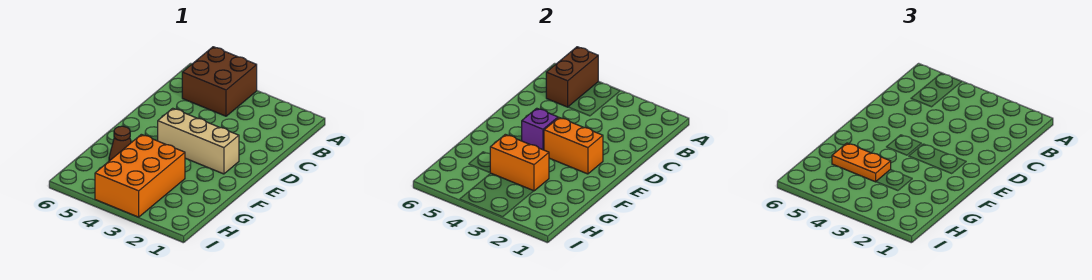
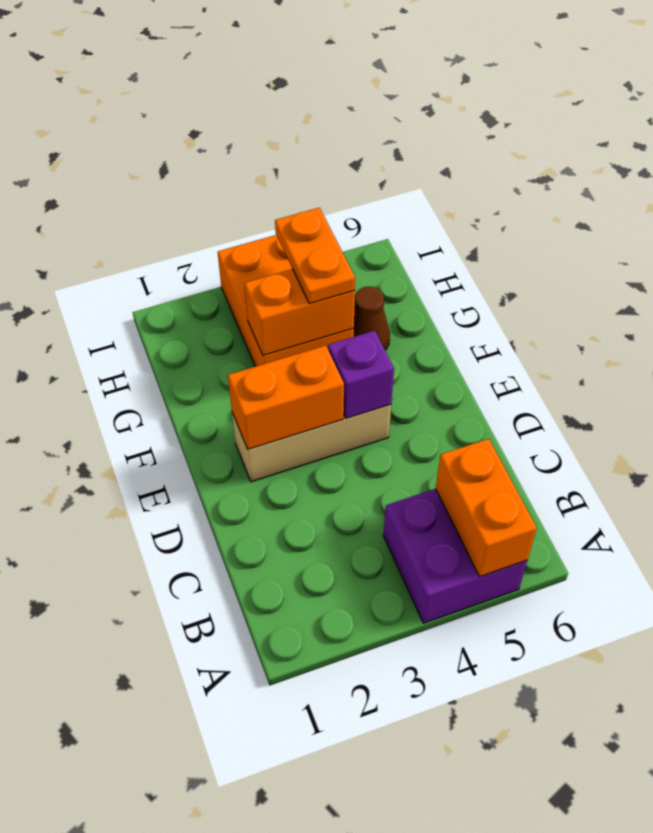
brown 2x2 brick [182,47,257,116] -> purple 2x2 brick [383,489,527,623]
brown 1x2 brick [546,47,598,107] -> orange 1x2 brick [436,439,537,577]
orange 1x2 plate [832,143,891,182] -> orange 1x2 plate turned to [275,208,355,304]

